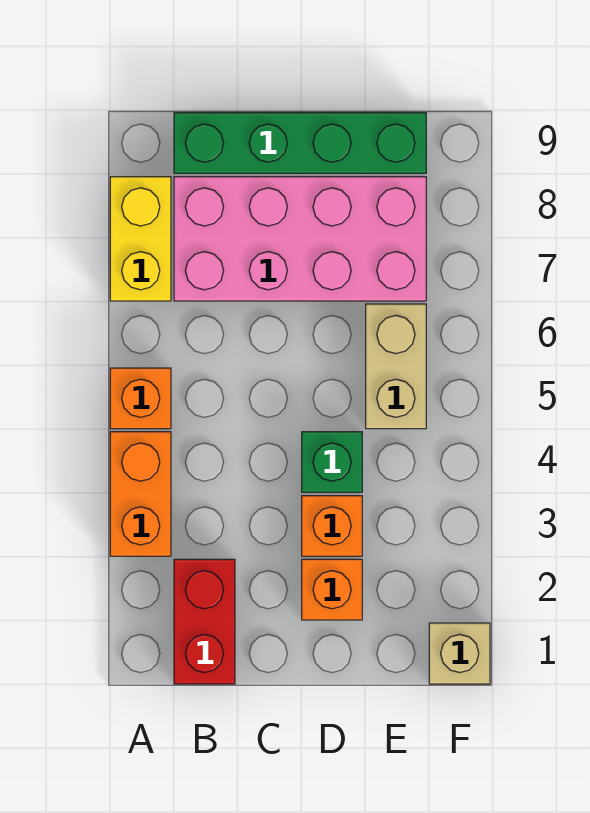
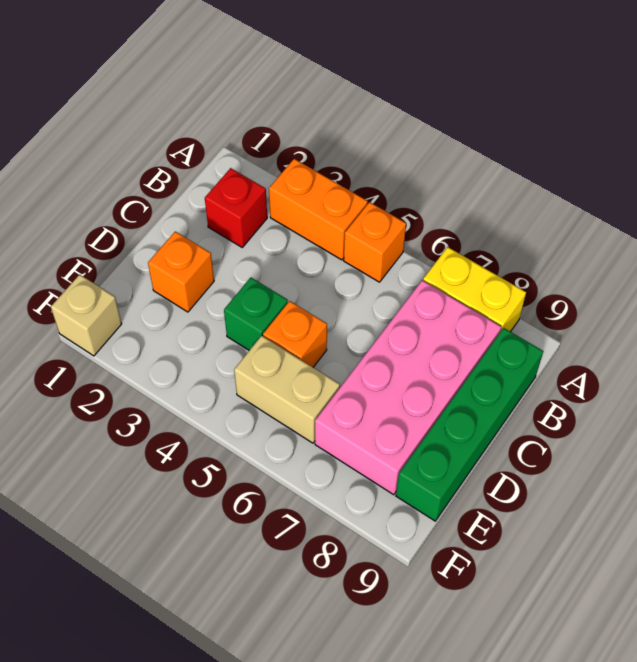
red 1x2 brick [174,559,235,684] -> red 1x1 brick [205,168,267,247]
orange 1x1 brick [302,496,362,556] -> orange 1x1 brick moved to [263,301,327,367]

